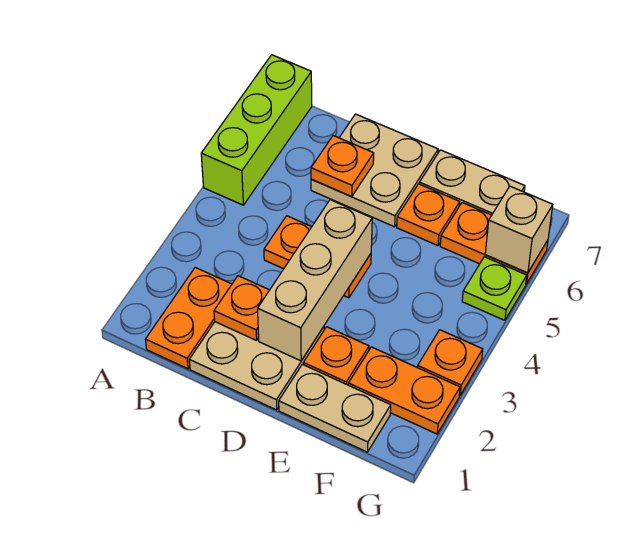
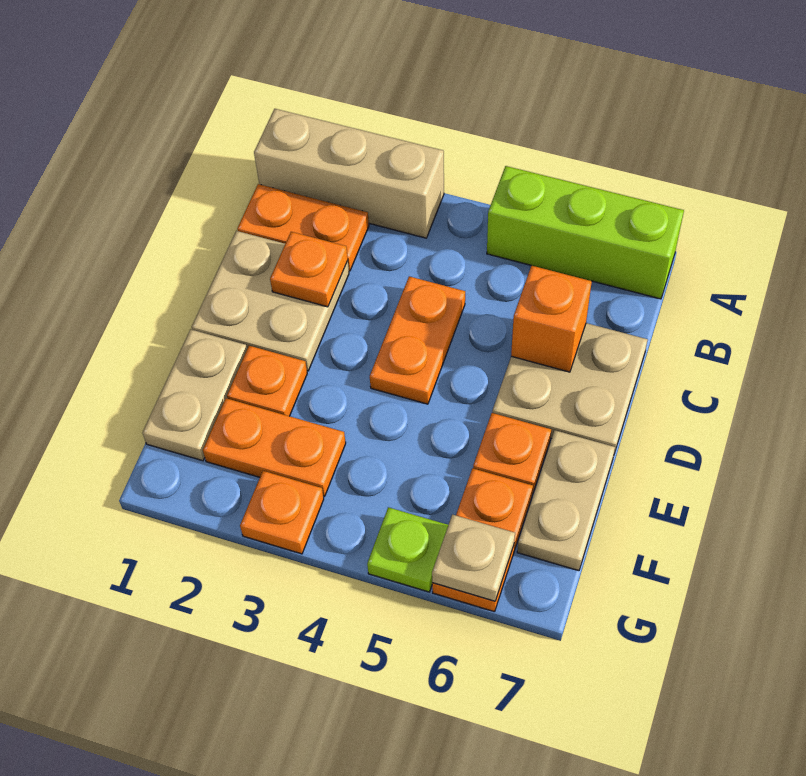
orange 1x1 plate [311,136,374,197] -> orange 1x1 brick [511,266,592,372]
tan 1x3 brick [258,200,372,361] -> tan 1x3 brick moved to [254,109,444,238]
orange 1x2 plate [348,347,460,434] -> orange 1x2 plate turned to [203,398,346,496]
tan 1x1 brick [485,186,553,273] -> tan 1x1 plate [432,515,515,601]

